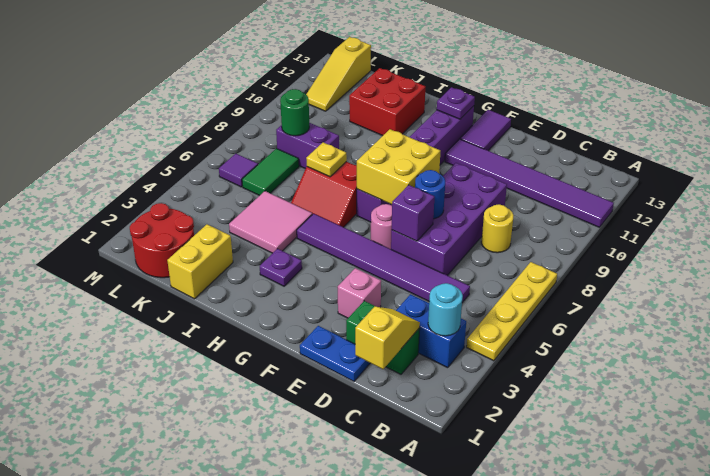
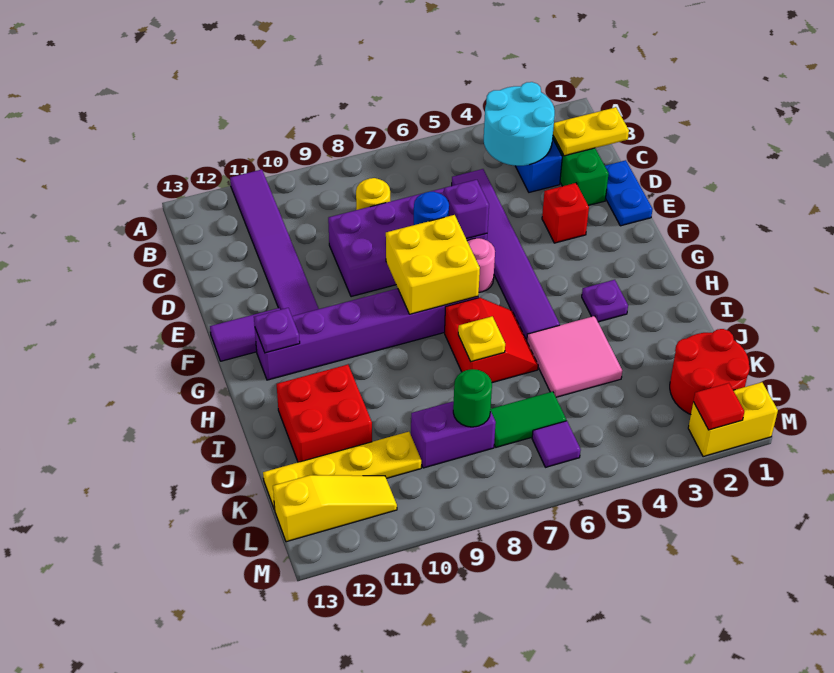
yellow 1x4 plate [466,262,557,361] -> yellow 1x4 plate moved to [263,432,421,510]
cyan 1x1 round brick [428,283,463,336] -> cyan 2x2 round brick [484,82,555,166]
yellow 1x2 slope [355,307,420,369] -> yellow 1x2 plate [553,107,629,156]
pink 1x1 brick [338,268,381,318] -> red 1x1 brick [542,183,589,243]
yellow 1x2 brick [167,224,233,299] -> yellow 1x2 brick moved to [688,382,778,457]
purple 1x2 brick [276,123,339,169] -> purple 1x2 brick turned to [411,401,496,468]
none -> red 1x1 tile [693,383,744,430]

